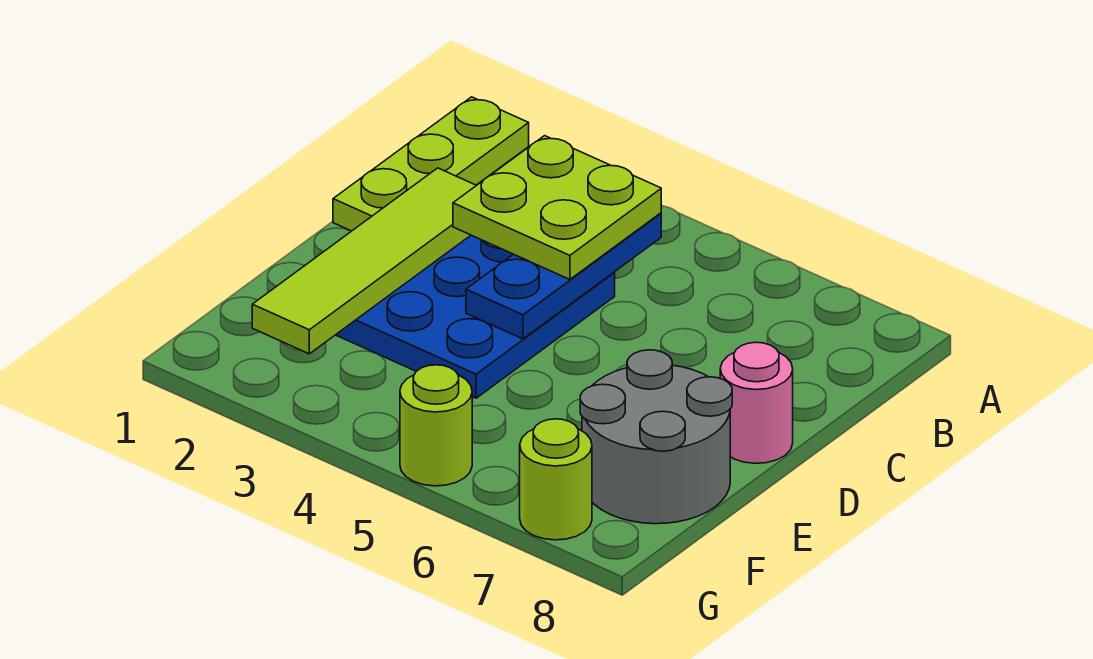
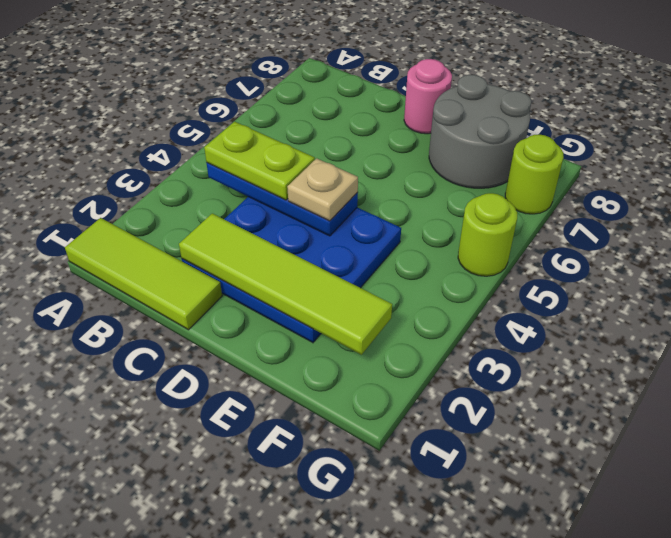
lime 1x3 plate [333,97,529,231] -> lime 1x3 tile [65,218,222,330]
lime 2x2 plate [453,136,661,279] -> lime 1x2 plate [204,122,315,200]
none -> tan 1x1 plate [287,158,358,221]

